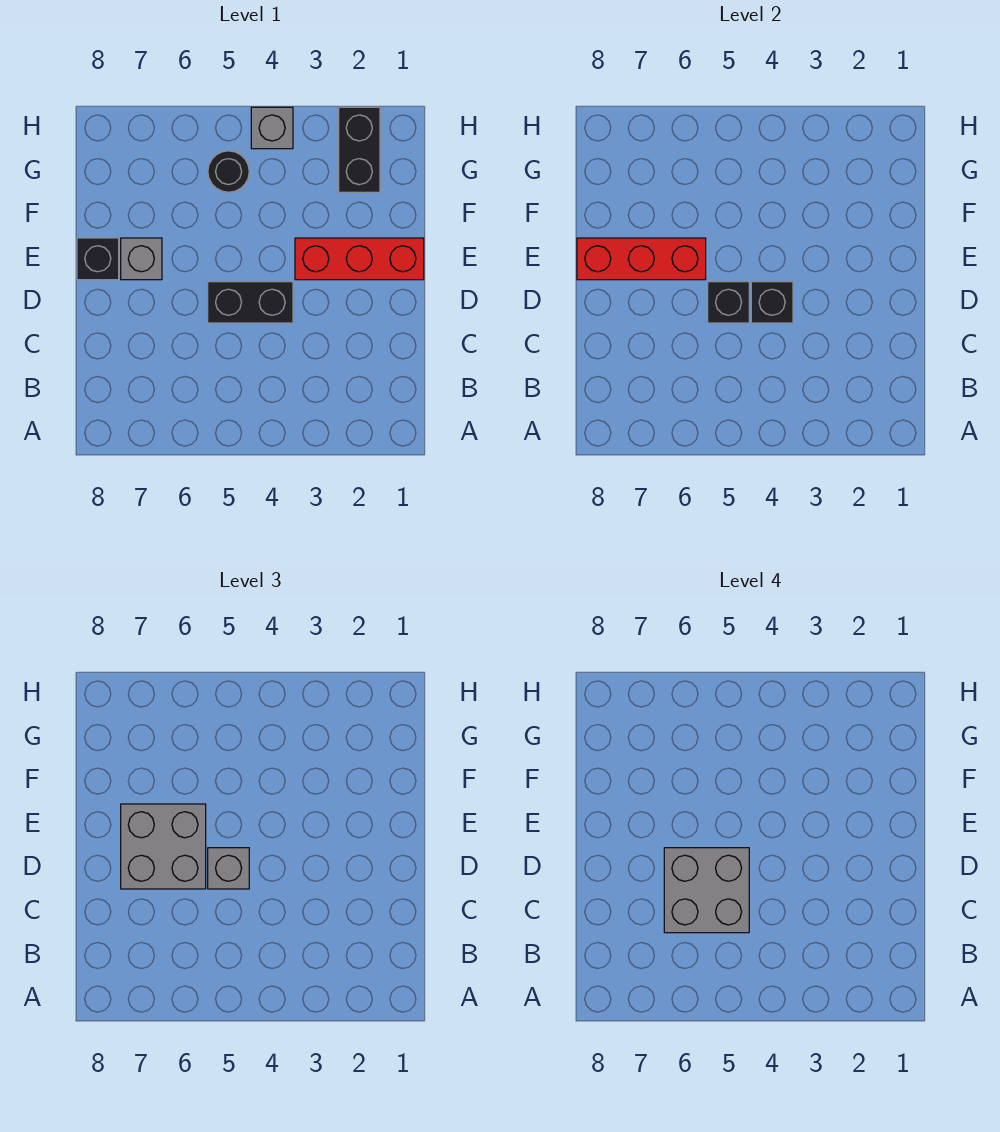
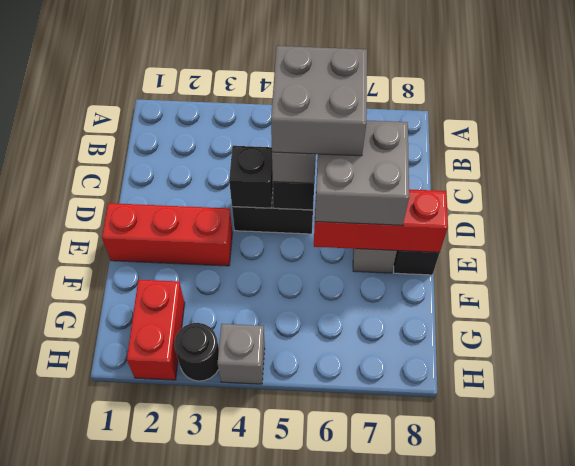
black 1x2 brick [339,107,380,192] -> red 1x2 brick [127,280,185,380]
black 1x1 round brick [208,151,249,192] -> black 1x1 round brick moved to [174,323,219,381]

